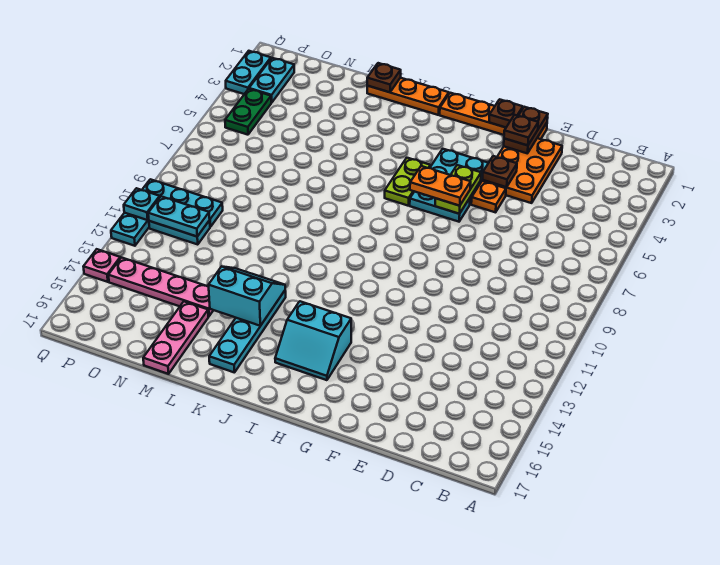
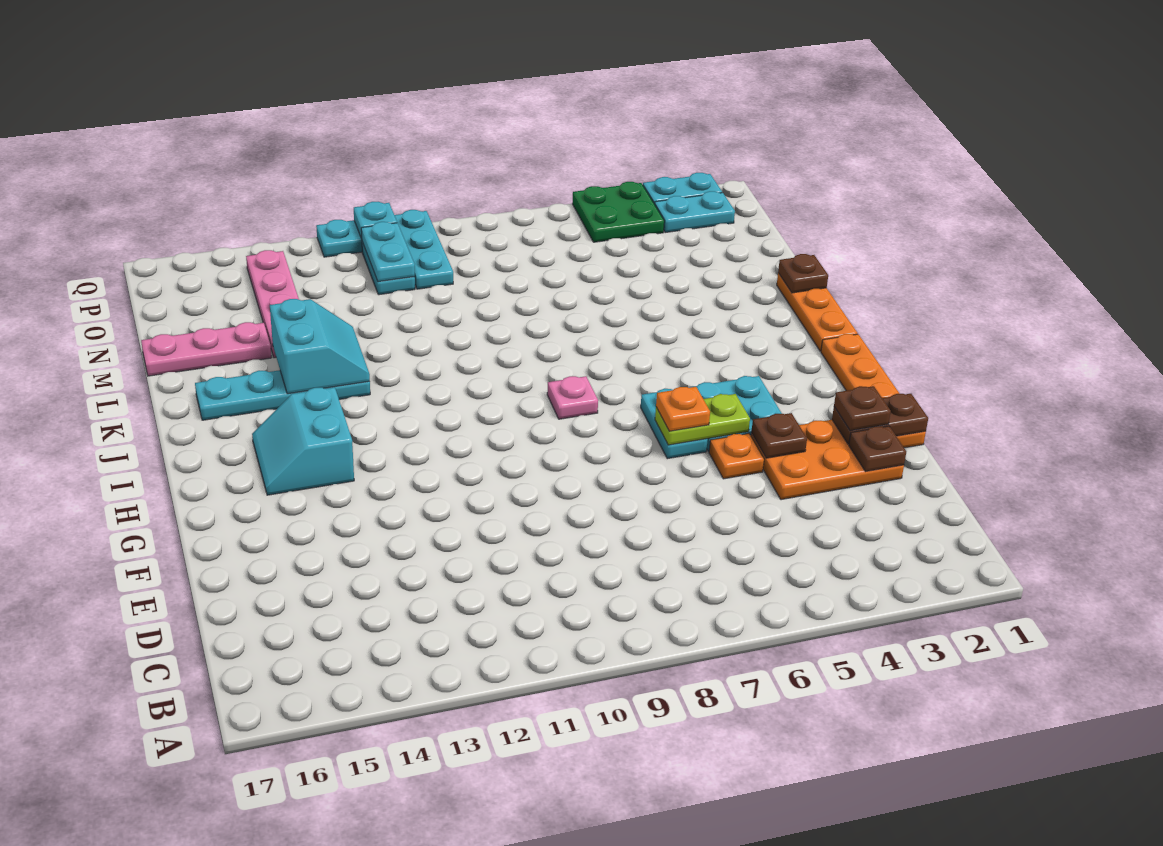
brown 1x1 plate [489,99,523,127] -> brown 1x1 plate moved to [849,426,906,472]
orange 1x2 plate [410,166,471,206] -> orange 1x1 plate [656,387,710,431]
lime 1x2 plate [385,158,430,206] -> none
green 1x2 plate [225,89,271,135] -> green 2x2 plate [572,182,664,242]
pink 1x1 plate [83,249,120,282] -> pink 1x1 plate moved to [547,376,598,419]

